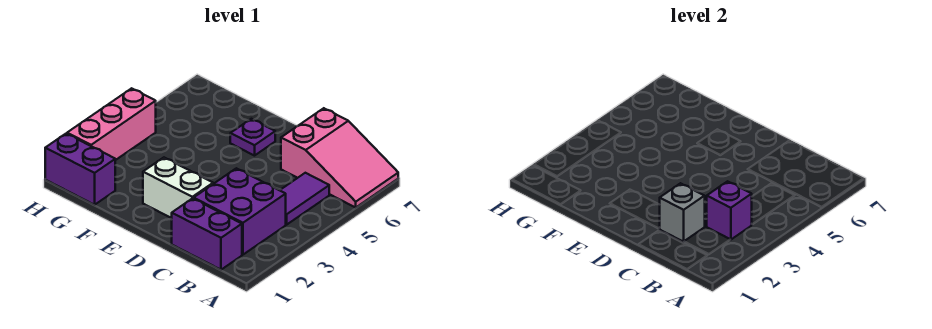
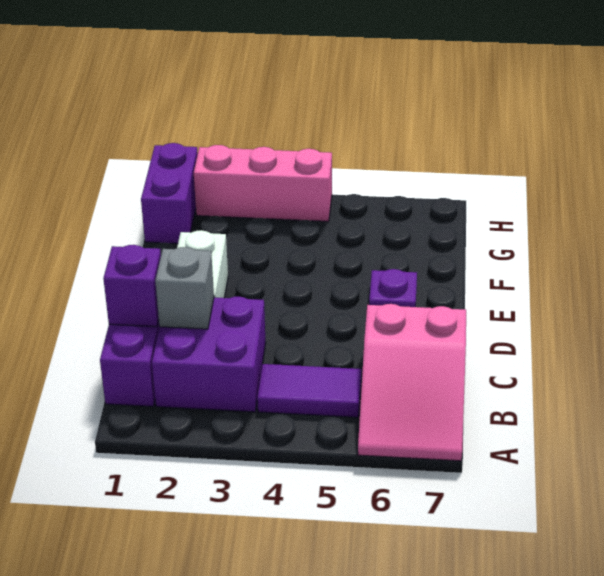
purple 1x1 brick [707,181,752,240] -> purple 1x1 brick moved to [103,245,161,327]

